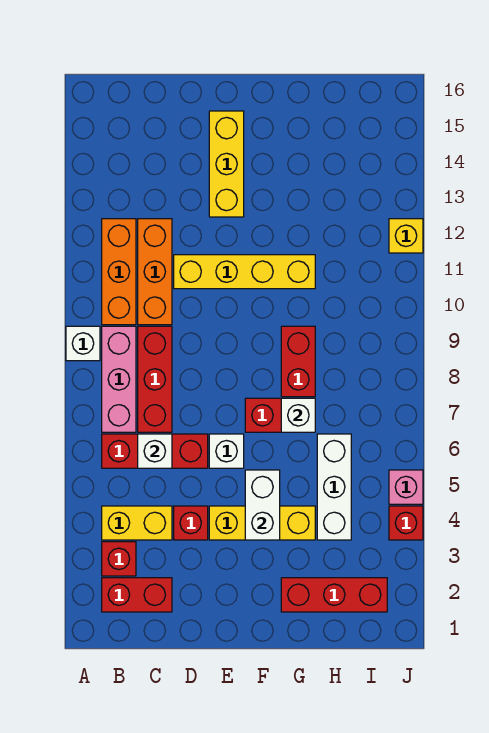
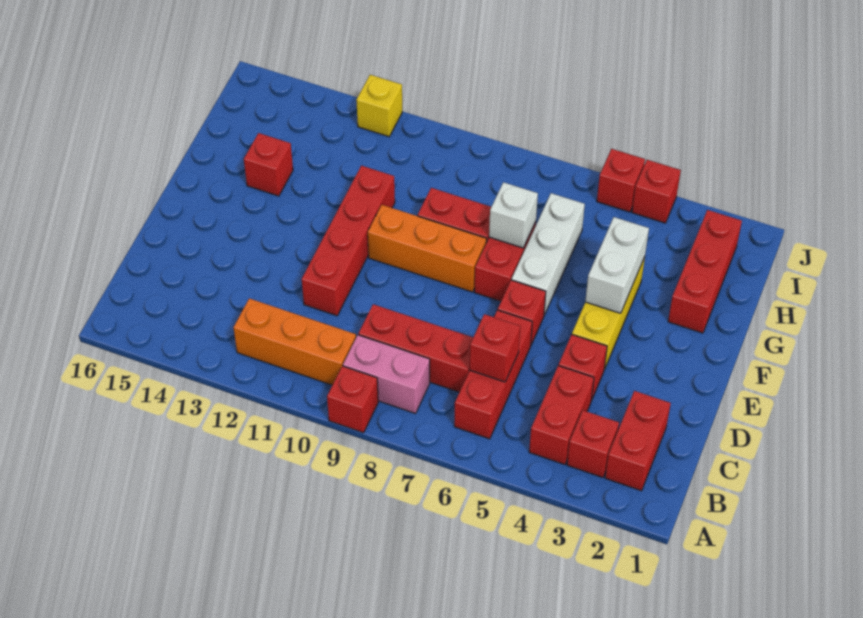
white 1x1 brick [66,326,100,361] -> red 1x1 brick [327,366,378,433]
yellow 1x2 brick [102,506,172,540] -> red 1x2 brick [529,366,594,465]
pink 1x3 brick [102,326,136,432] -> pink 1x2 brick [343,335,430,414]
white 1x1 brick [138,434,172,468] -> red 1x1 brick [469,314,520,382]
orange 1x3 brick [138,219,172,325] -> orange 1x3 brick moved to [368,205,487,292]
yellow 1x4 brick [174,255,315,289] -> red 1x4 brick [302,166,395,316]
white 1x1 brick [209,434,244,468] -> red 1x1 brick [498,280,546,345]
yellow 1x3 brick [209,111,244,217] -> none
white 1x2 brick [245,470,280,540] -> white 1x2 brick turned to [585,217,649,313]
none -> red 1x1 brick [244,133,293,196]
white 1x3 brick [317,434,351,540] -> white 1x3 brick turned to [512,193,585,315]
pink 1x1 brick [389,470,423,504] -> red 1x1 brick [597,149,645,212]

